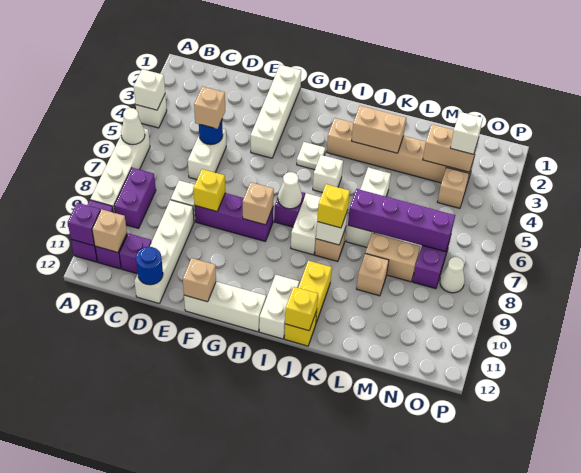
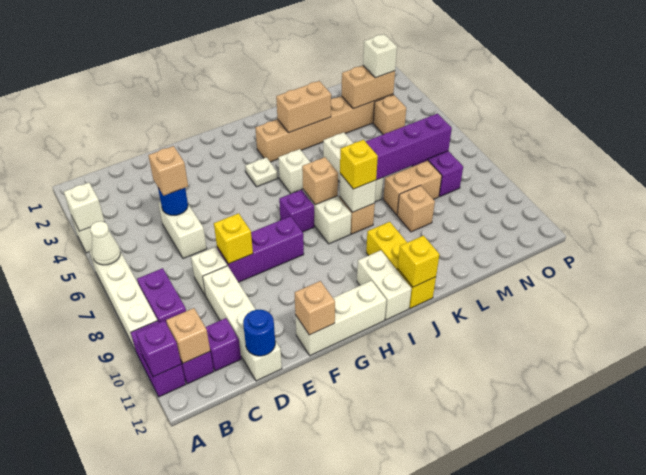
white 1x4 brick [251,65,301,158] -> none
tan 1x1 brick [243,182,274,225] -> tan 1x1 brick moved to [302,157,338,205]
white 1x1 cone [278,172,302,209] -> none
white 1x1 cone [440,257,465,293] -> none

